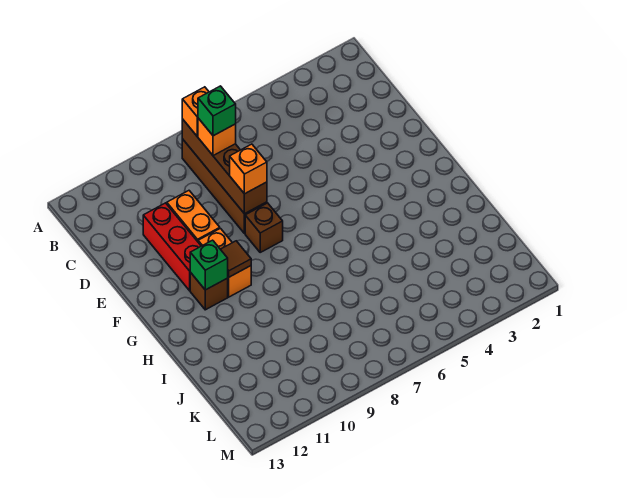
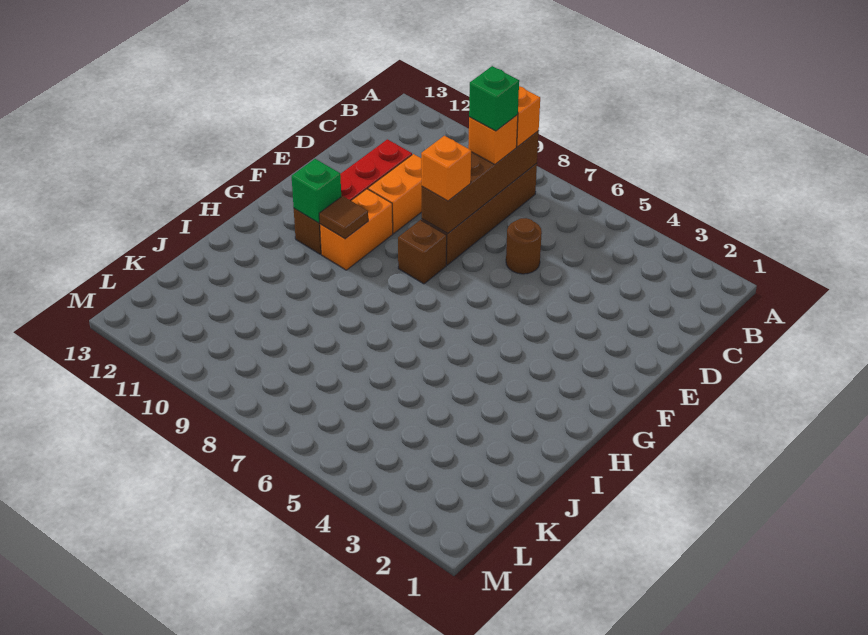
none -> brown 1x1 round brick [506,218,542,274]

